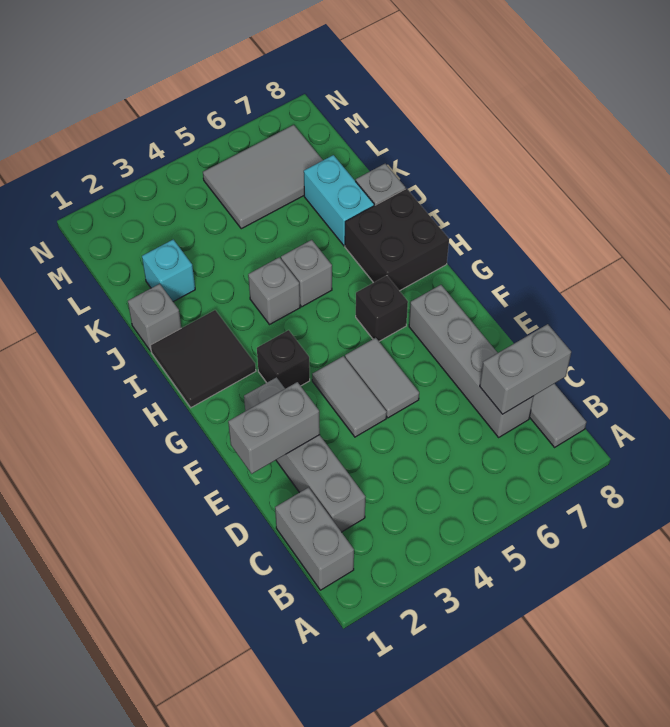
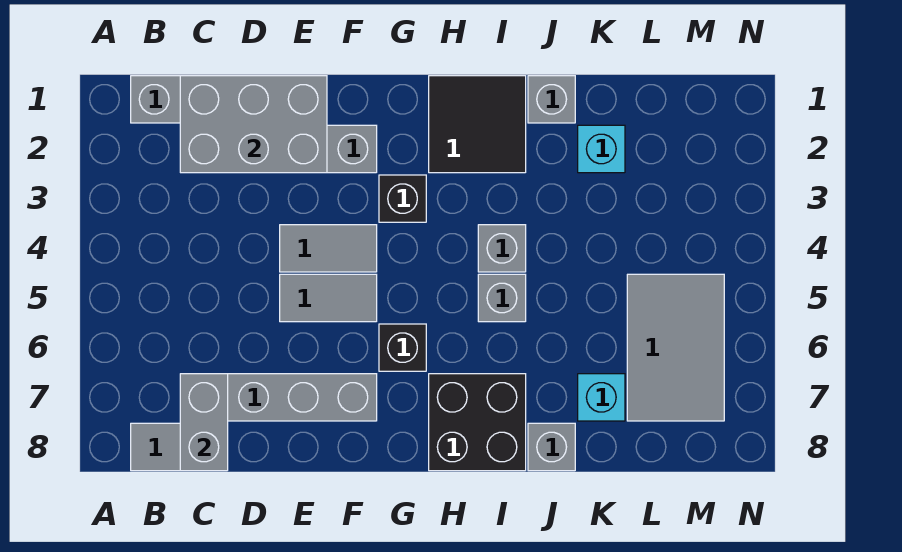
grey 1x2 brick [228,382,320,474] -> grey 2x3 brick [180,76,327,173]
cyan 1x2 brick [304,155,374,246] -> cyan 1x1 brick [578,374,625,421]

